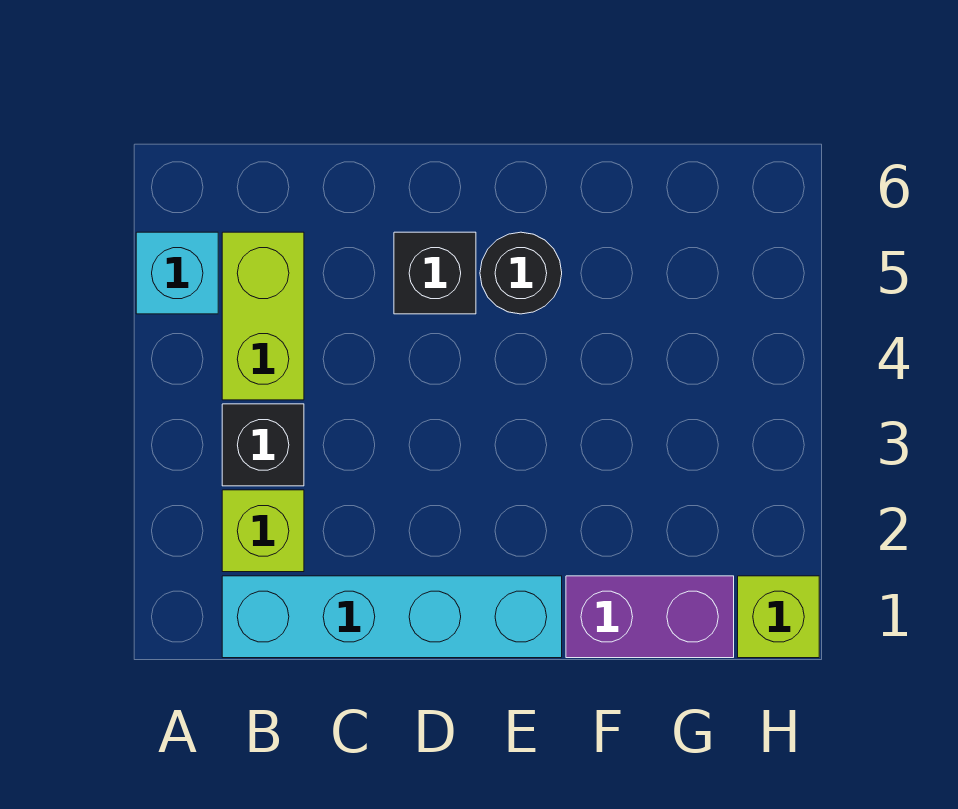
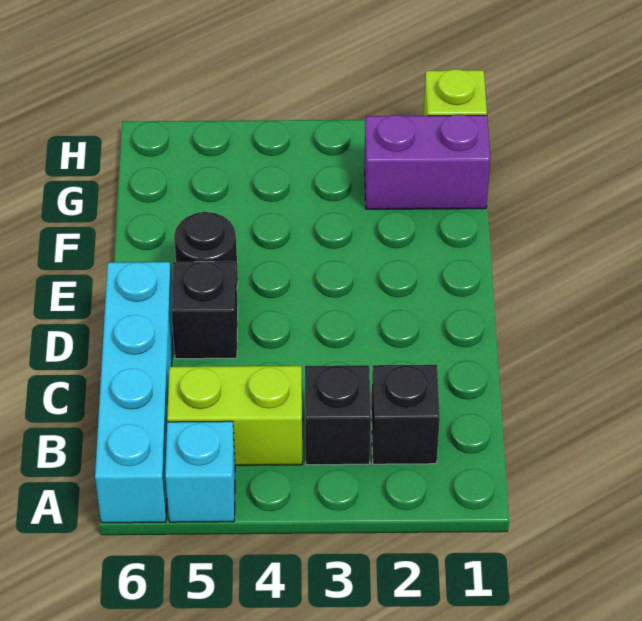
cyan 1x4 brick [222,576,562,658] -> cyan 1x4 brick moved to [95,262,173,523]
lime 1x1 brick [222,490,304,572] -> black 1x1 brick [371,365,440,464]
purple 1x2 brick [566,576,734,658] -> purple 1x2 brick turned to [365,115,490,209]

